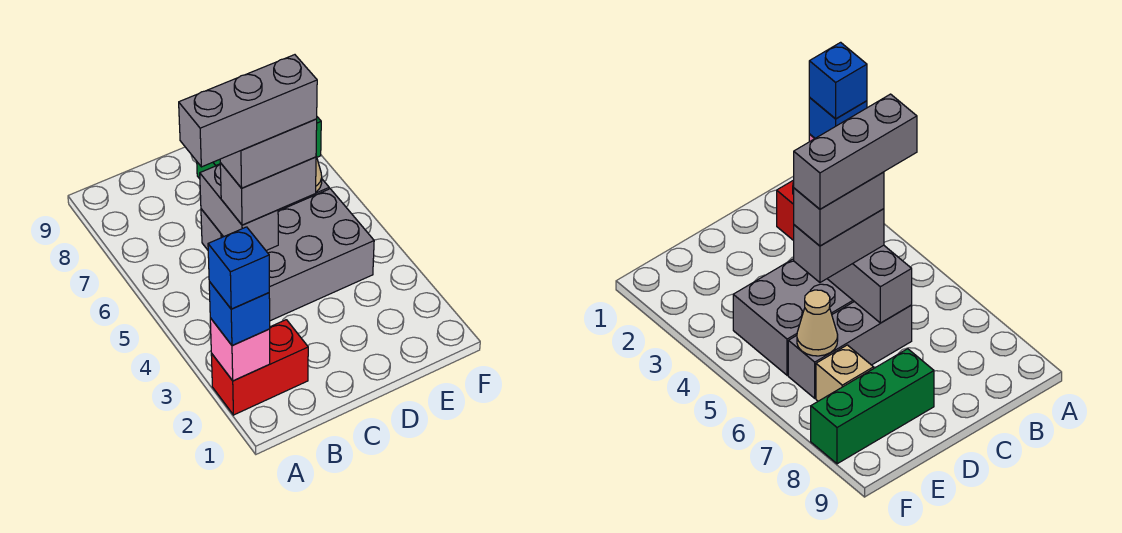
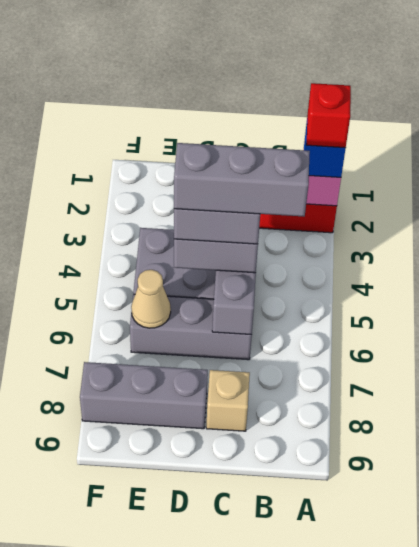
blue 1x1 brick [208,227,269,309] -> red 1x1 brick [306,83,351,148]
green 1x3 brick [811,349,934,464] -> grey 1x3 brick [80,362,208,429]
tan 1x1 brick [816,345,874,401] -> tan 1x1 brick moved to [206,370,250,431]

